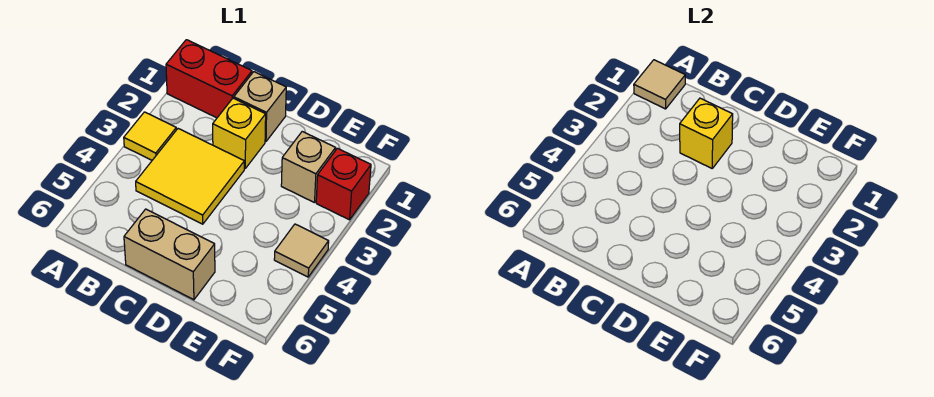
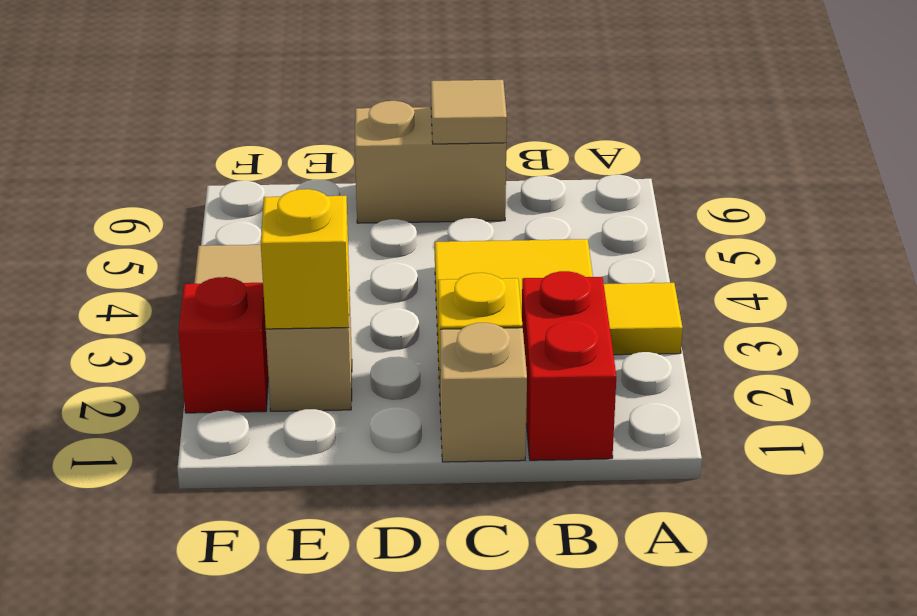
red 1x2 brick [166,40,252,118] -> red 1x2 brick turned to [522,271,616,460]
tan 1x1 tile [634,60,685,109] -> tan 1x1 tile moved to [431,80,507,144]
yellow 1x1 brick [680,98,733,168] -> yellow 1x1 brick moved to [261,189,349,329]

